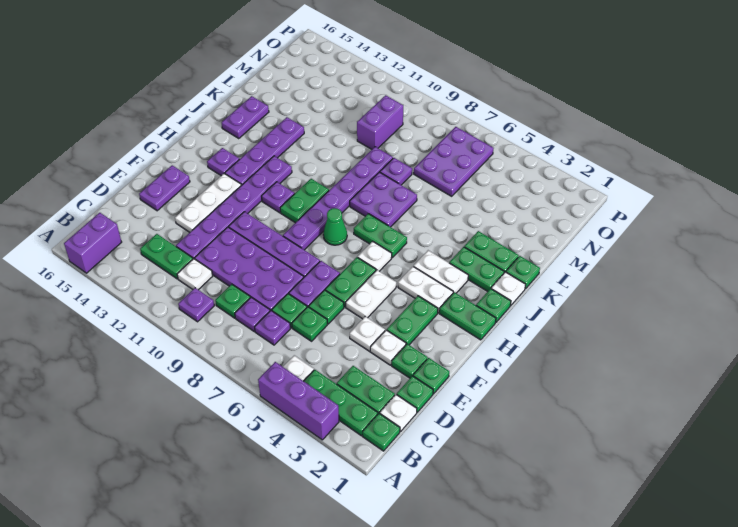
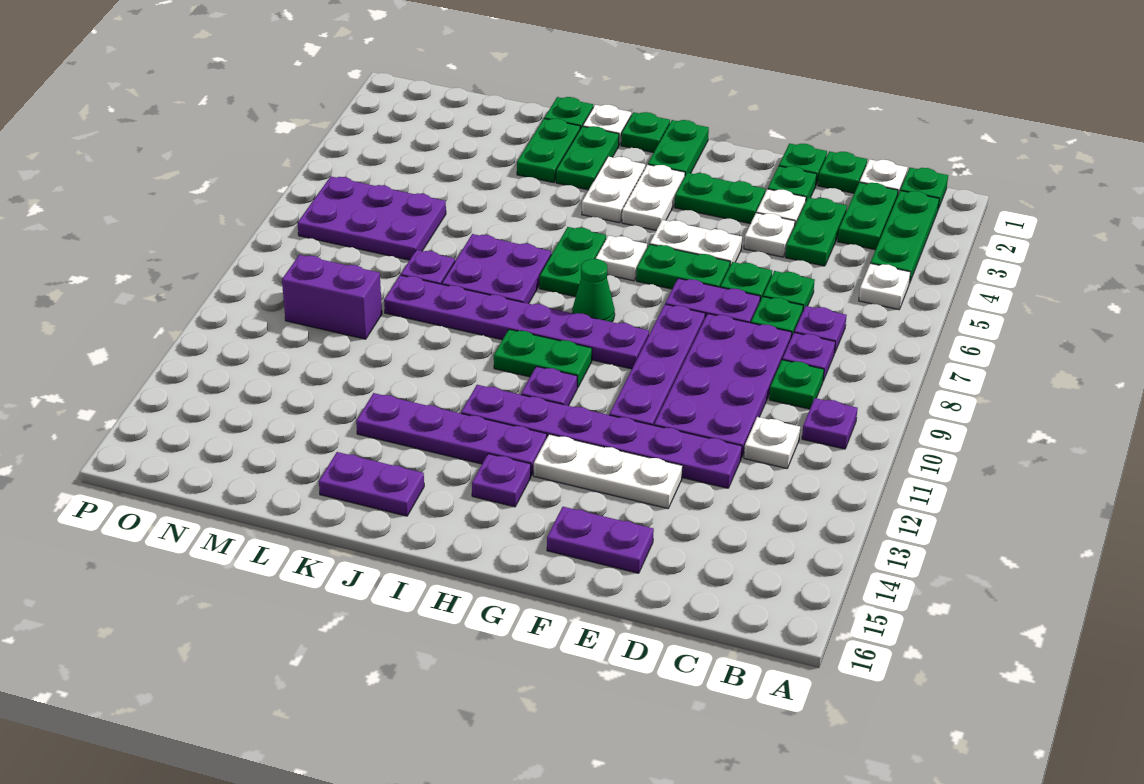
purple 1x3 brick [258,362,339,440] -> none
purple 1x2 brick [64,213,122,273] -> none
green 1x2 plate [140,234,193,279] -> green 1x2 plate moved to [785,197,847,266]

